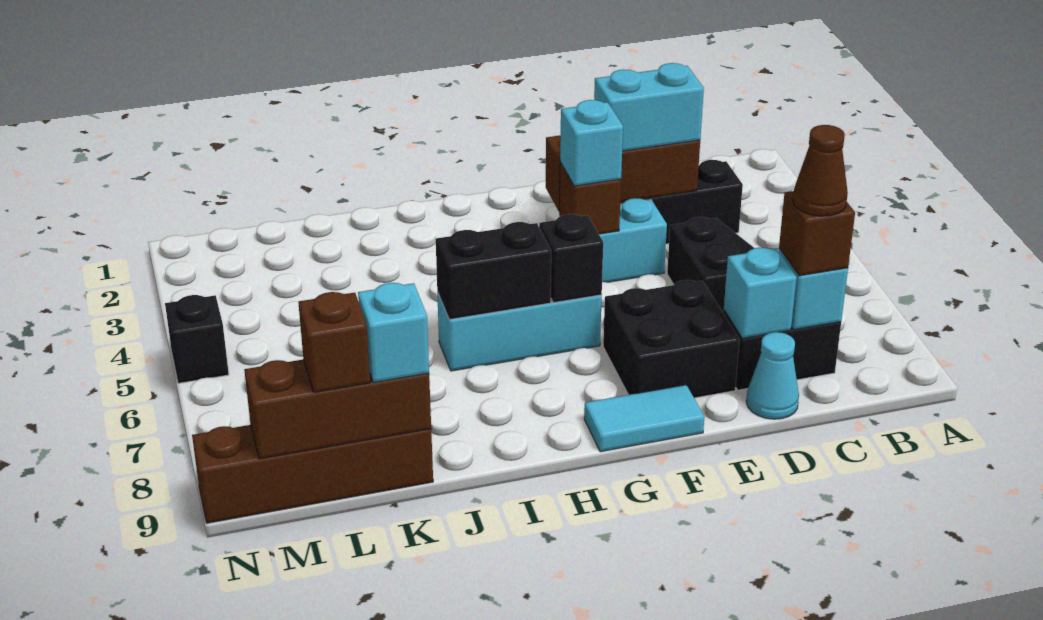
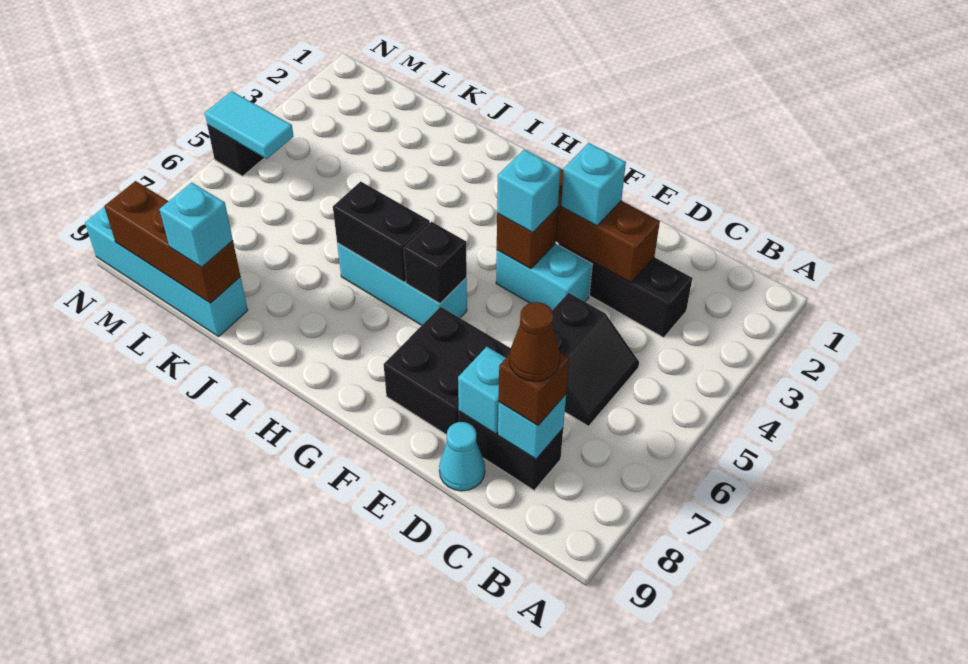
cyan 1x2 brick [594,63,704,151] -> cyan 1x1 brick [561,143,626,226]
cyan 1x2 tile [584,385,704,452] -> cyan 1x2 tile moved to [205,91,294,159]
brown 1x4 brick [192,425,433,523] -> cyan 1x4 brick [85,207,248,337]
brown 1x1 brick [298,292,370,392] -> none

